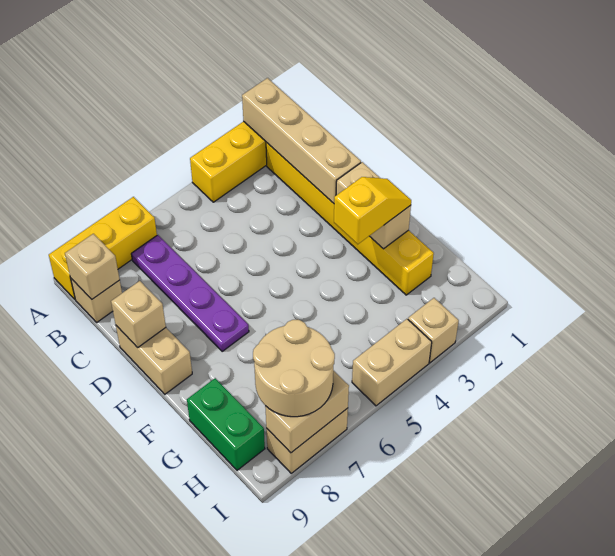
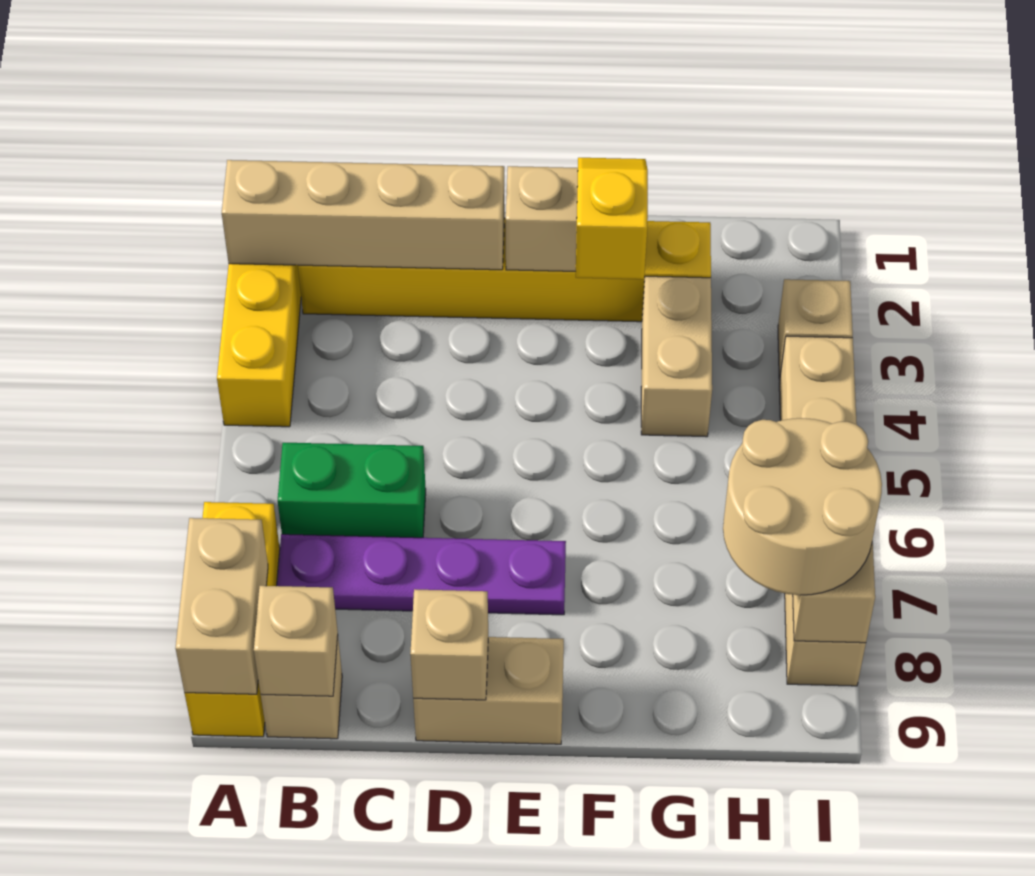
none -> tan 1x2 brick [176,518,268,694]
none -> tan 1x2 brick [641,276,712,437]
green 1x2 brick [187,378,265,470] -> green 1x2 brick moved to [278,443,426,538]

